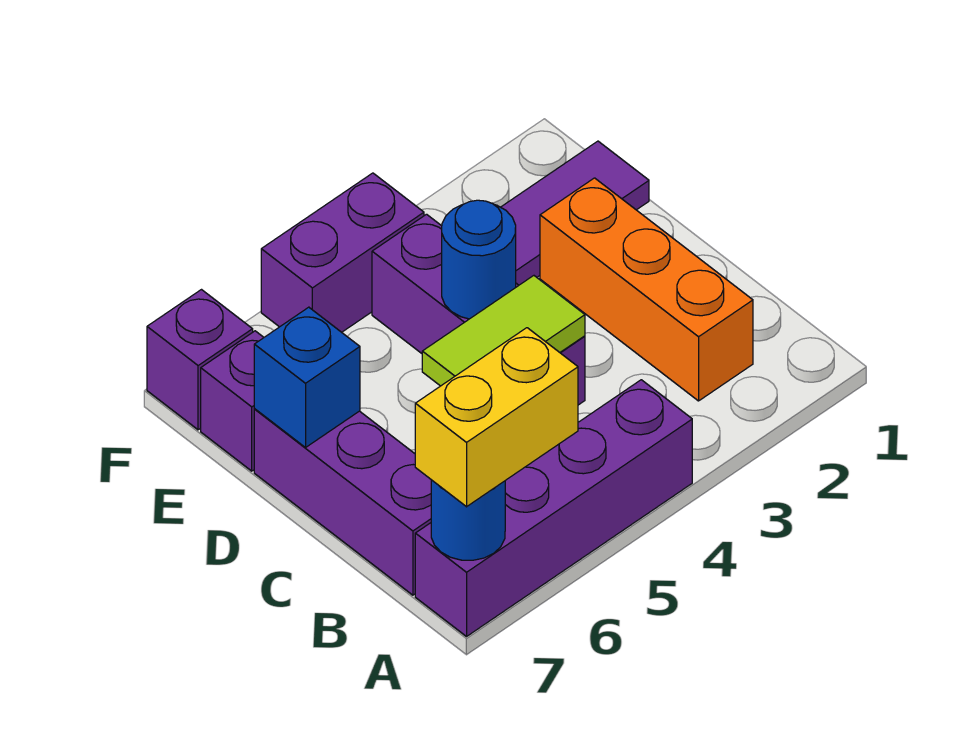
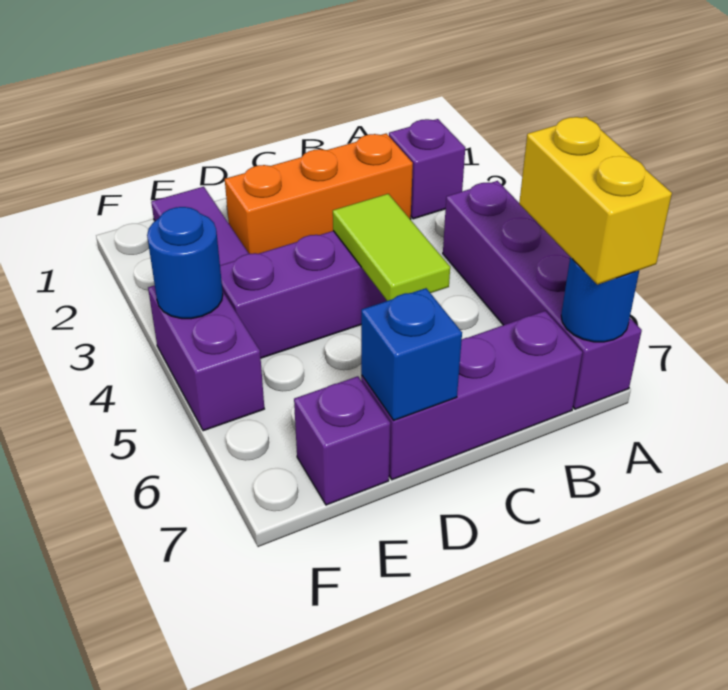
blue 1x1 round brick [442,200,516,319] -> blue 1x1 round brick moved to [147,207,223,319]
purple 1x1 brick [147,290,253,430] -> purple 1x1 brick moved to [389,119,465,219]

